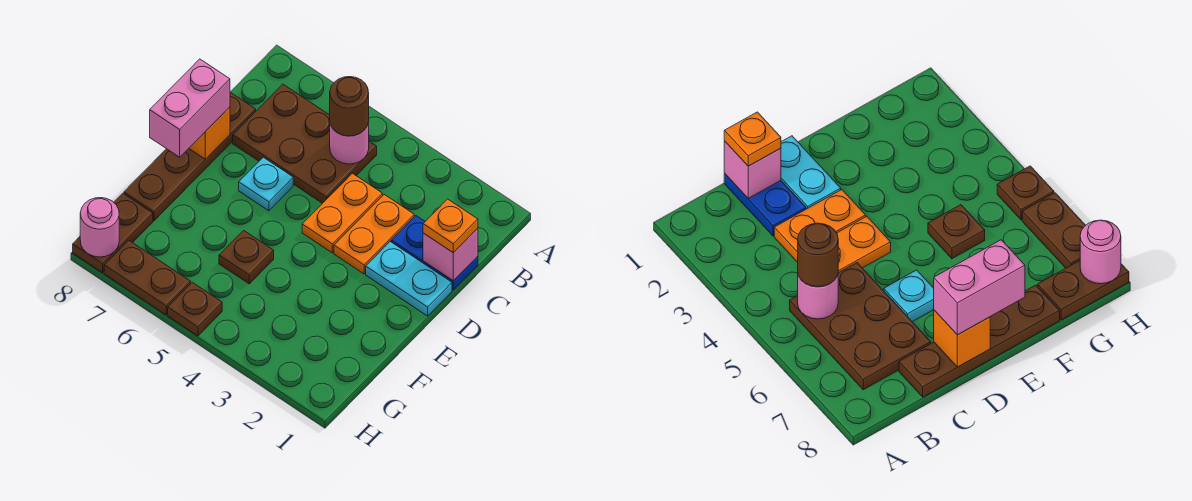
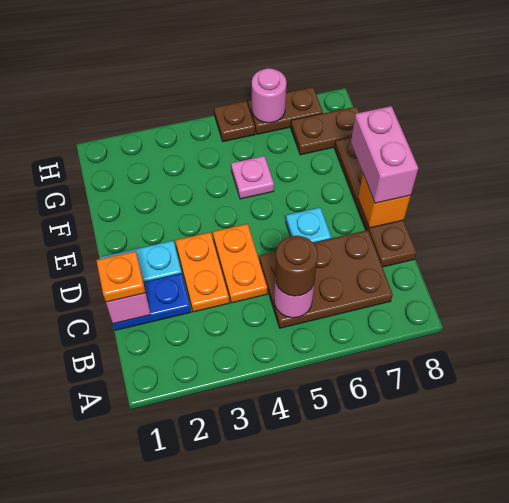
brown 1x1 plate [219,230,274,284] -> pink 1x1 plate [231,156,274,199]
brown 1x2 plate [73,193,153,273] -> brown 1x2 plate turned to [291,106,360,155]
pink 1x1 round brick [80,198,119,257] -> pink 1x1 round brick moved to [252,68,287,123]

